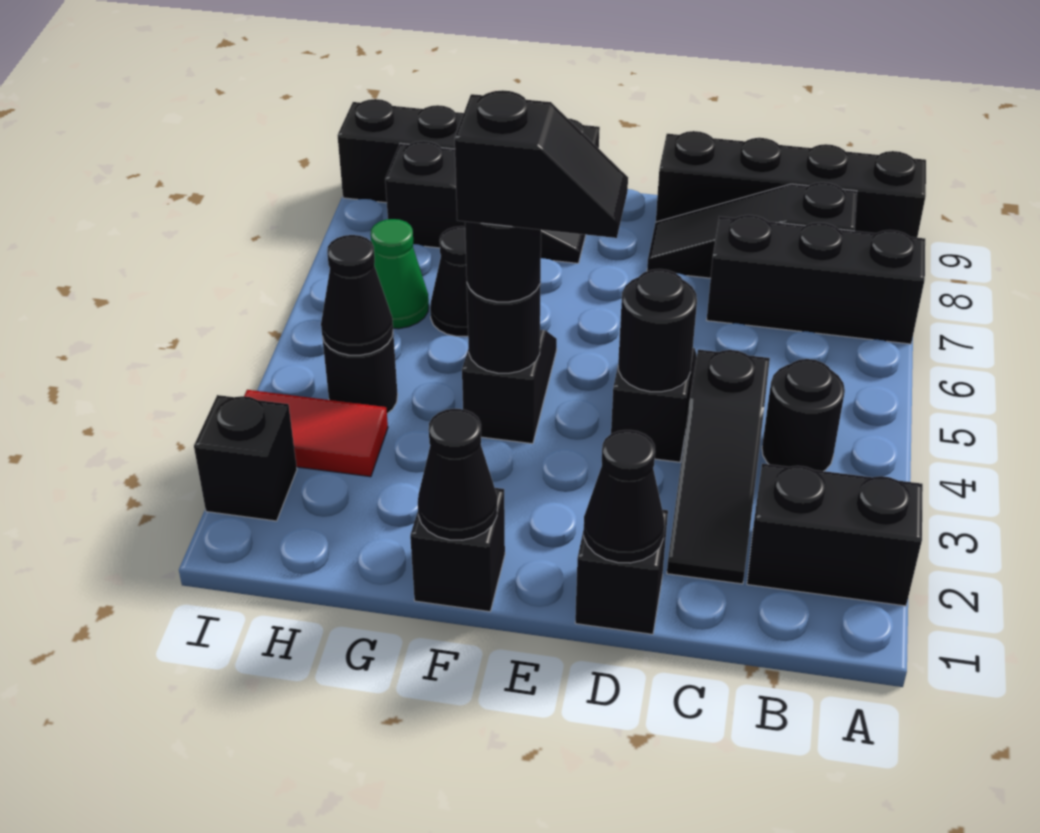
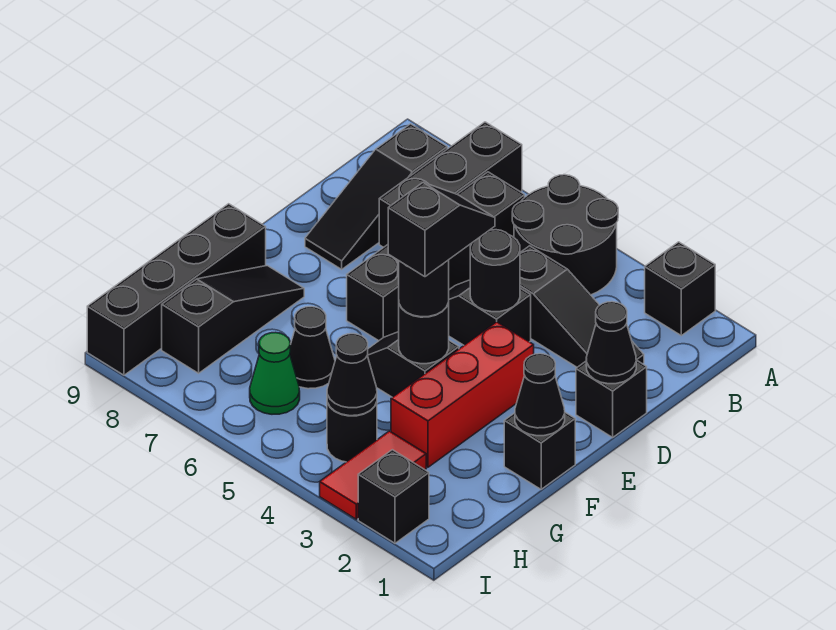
black 1x2 brick [747,464,923,606] -> black 1x1 brick [645,242,715,336]
black 1x4 brick [656,131,926,238] -> black 1x4 brick moved to [347,172,525,341]
black 1x1 round brick [762,359,845,471] -> black 2x2 round brick [512,175,618,295]
none -> red 1x3 brick [391,322,534,467]

